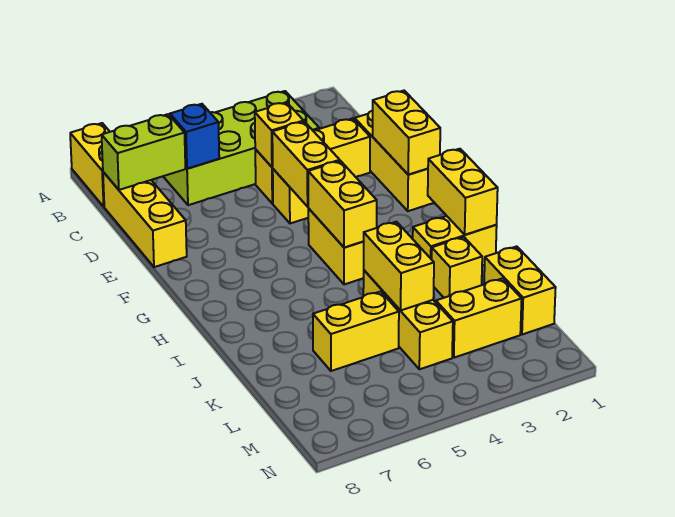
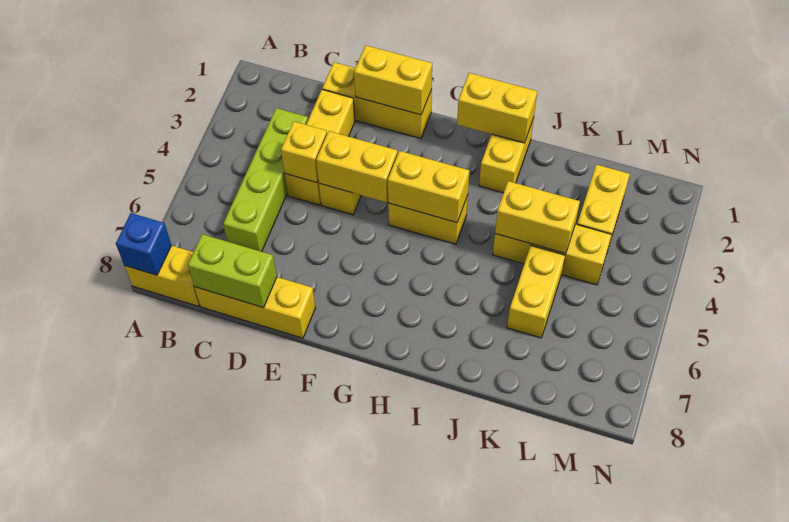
lime 2x4 brick [163,91,319,205] -> lime 1x4 brick [223,108,308,252]
blue 1x1 brick [170,104,219,169] -> blue 1x1 brick moved to [116,213,172,275]
lime 1x2 brick [102,114,185,190] -> lime 1x2 brick turned to [188,234,277,308]
yellow 1x1 brick [432,237,482,298] -> none
yellow 1x2 brick [484,246,556,335] -> none

